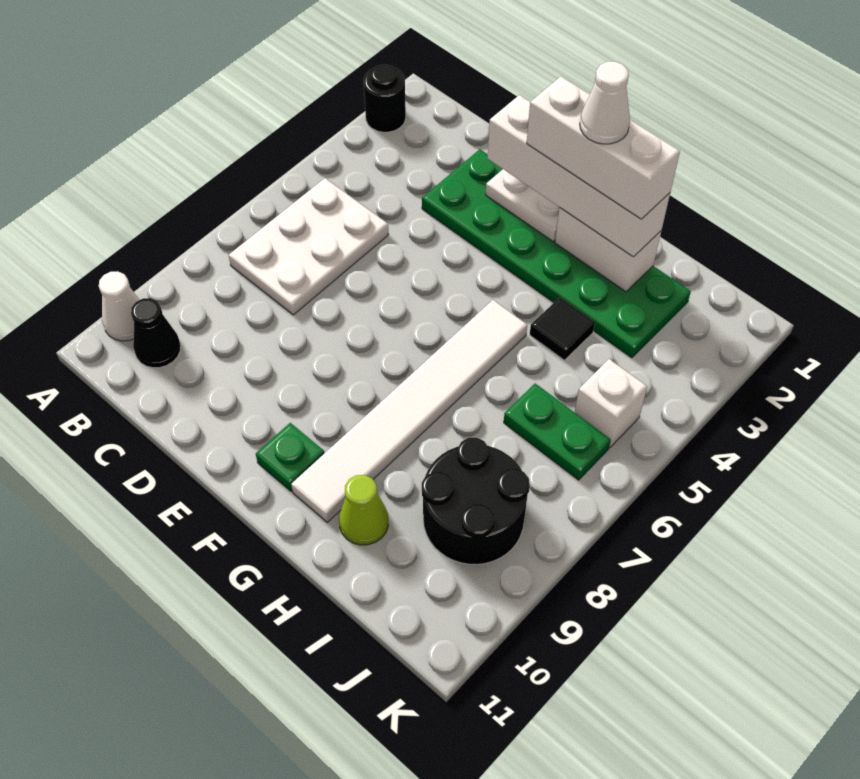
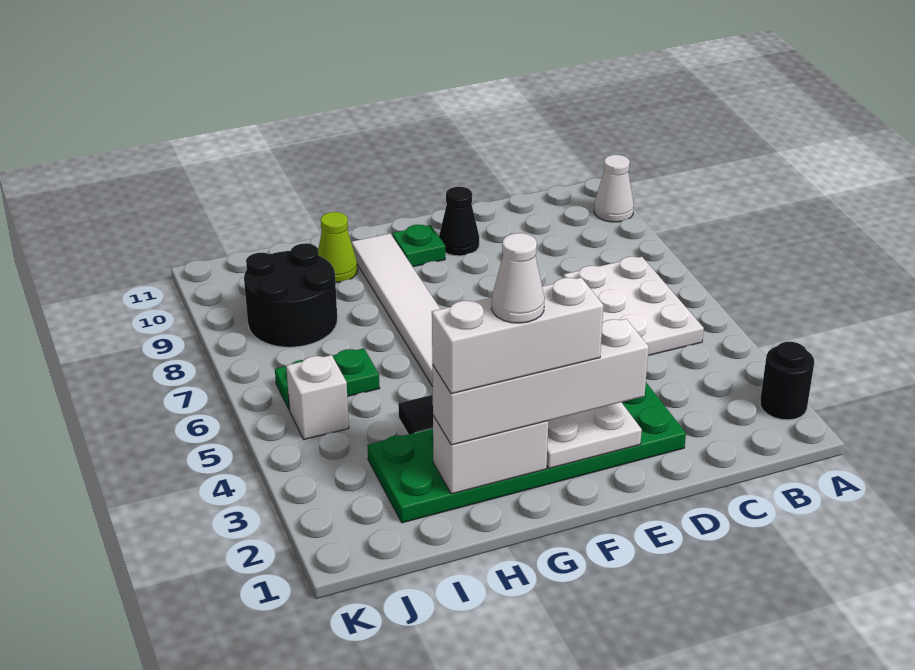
black 1x1 cone [131,298,181,368] -> black 1x1 cone moved to [439,187,479,256]

